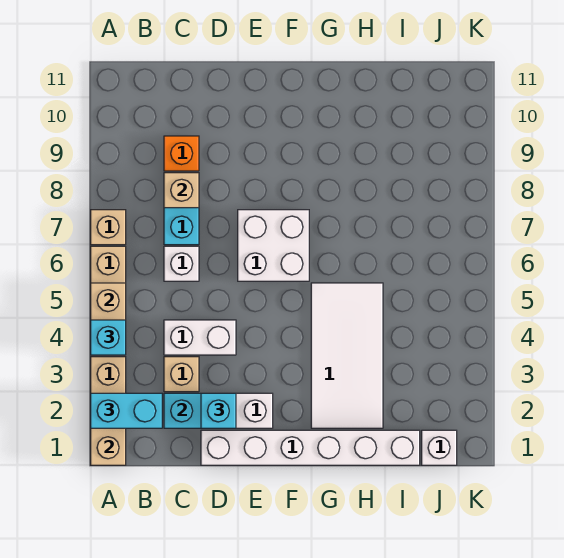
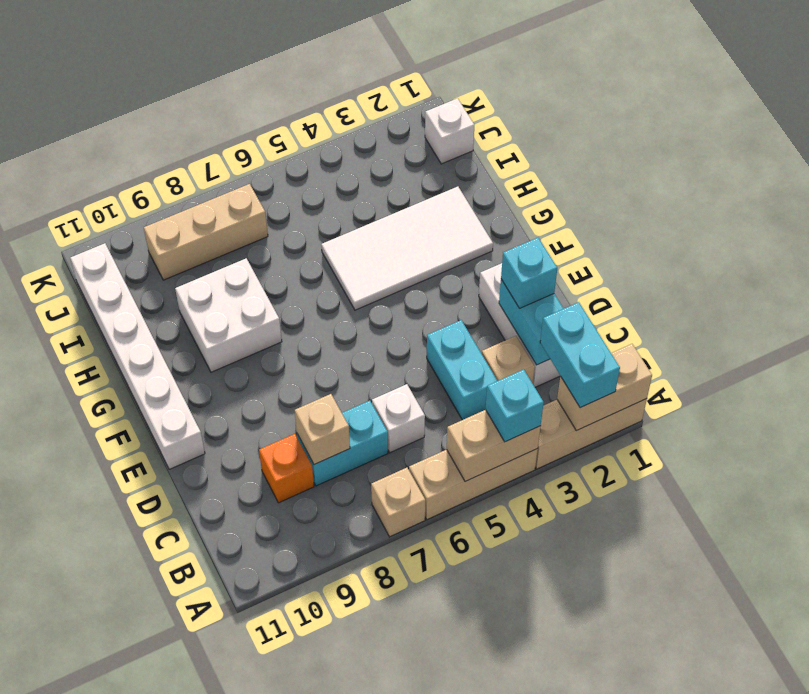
white 1x2 brick [164,320,236,355] -> cyan 1x2 brick [427,320,497,420]
white 1x6 brick [201,430,420,465] -> white 1x6 brick moved to [70,243,205,469]
white 2x2 brick [238,210,309,281] -> white 2x2 brick moved to [175,258,282,372]
none -> tan 1x3 brick [144,184,268,280]

